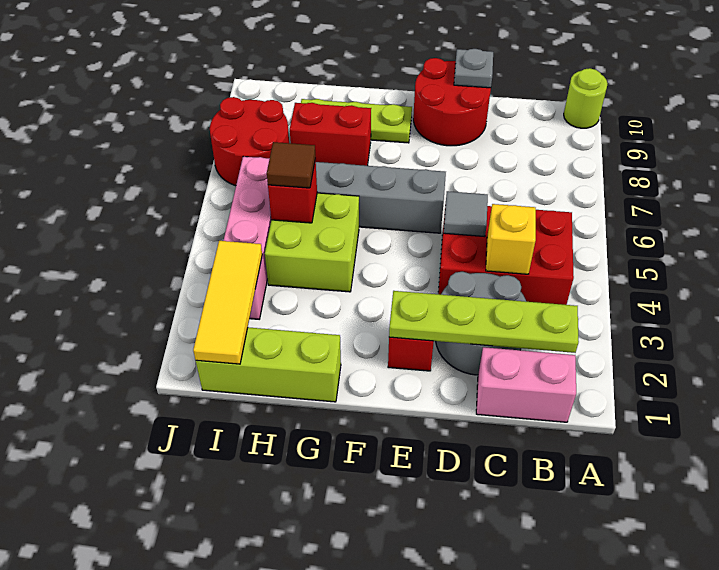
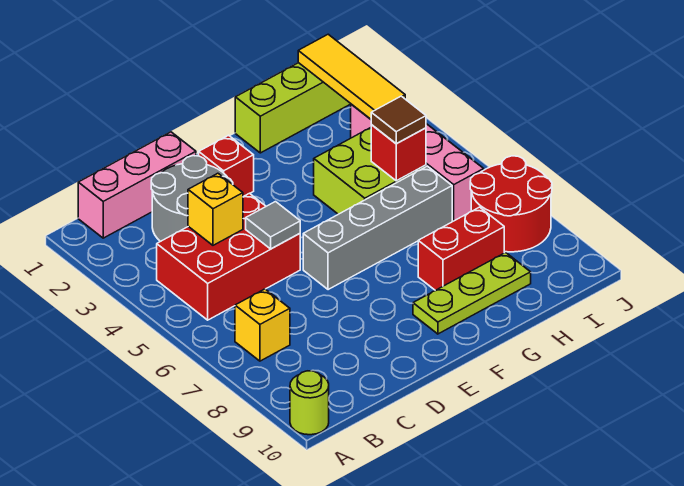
pink 1x2 brick [476,347,576,422] -> pink 1x3 brick [78,132,196,238]
lime 1x4 plate [389,291,579,353] -> none
none -> yellow 1x1 brick [235,289,290,361]
red 2x2 round brick [413,58,491,146] -> none
grey 1x1 plate [454,49,493,88] -> none

